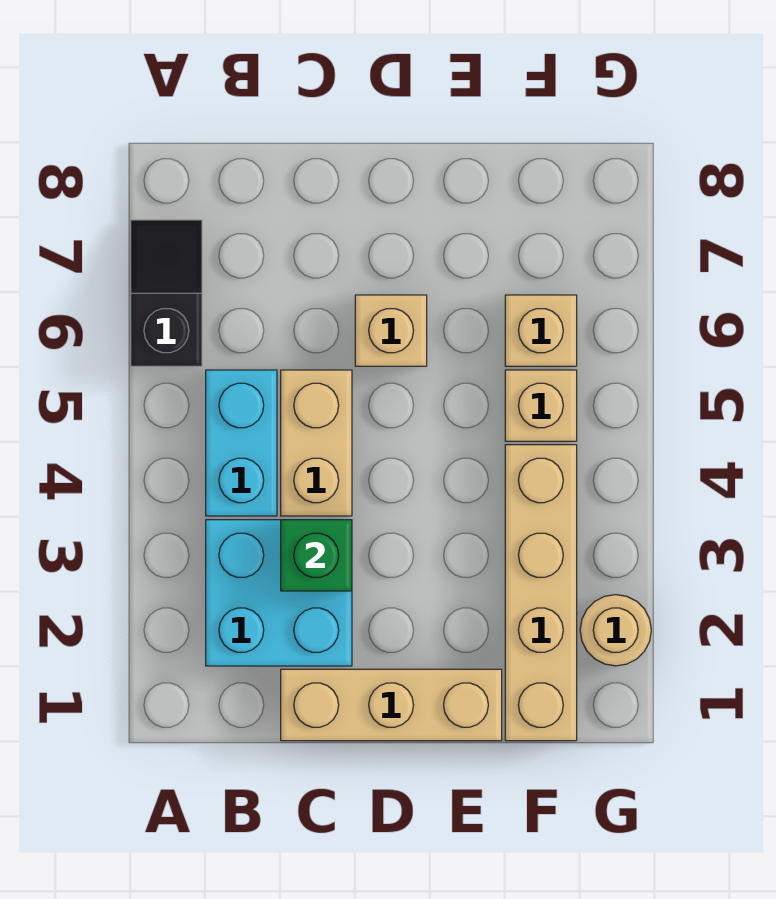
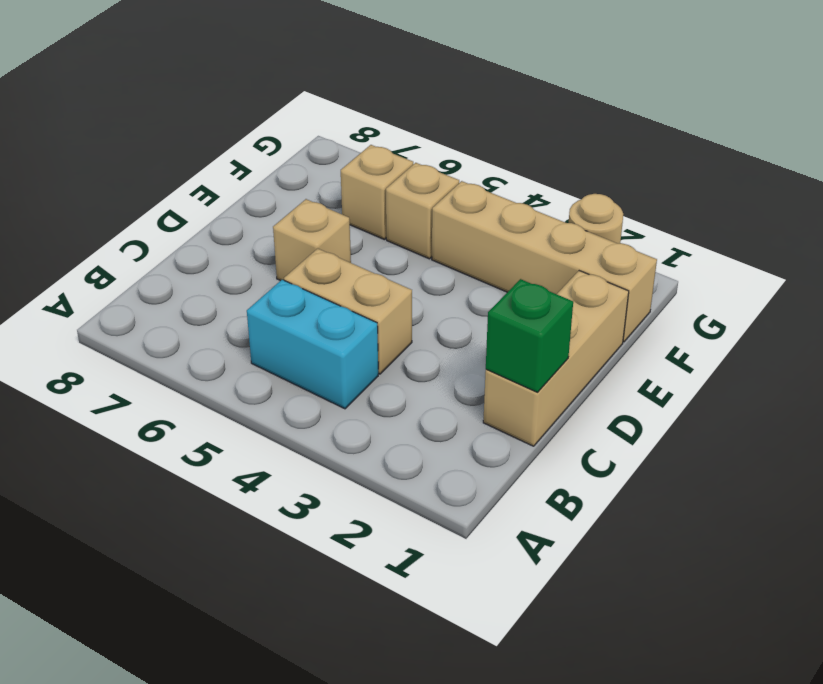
black 1x2 slope [131,220,202,366] -> none
cyan 2x2 brick [206,520,352,666] -> none
green 1x1 brick [281,520,352,591] -> green 1x1 brick moved to [486,279,573,392]

